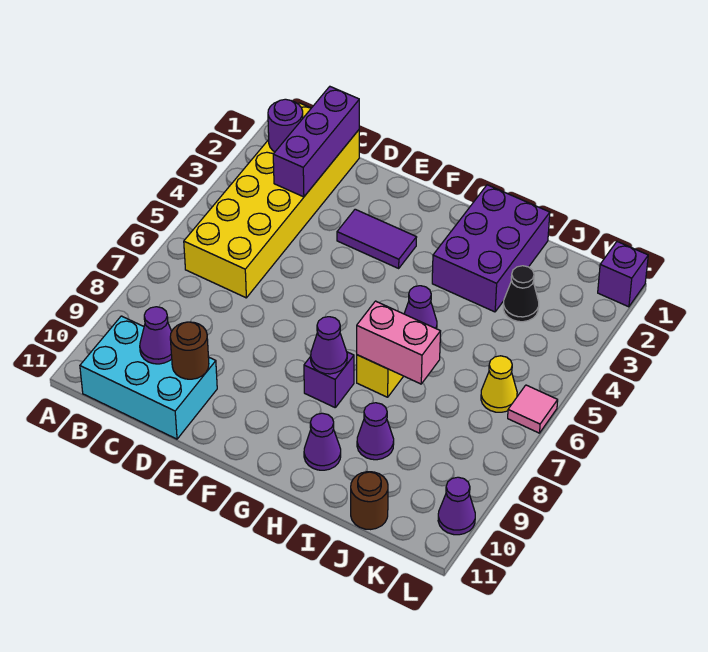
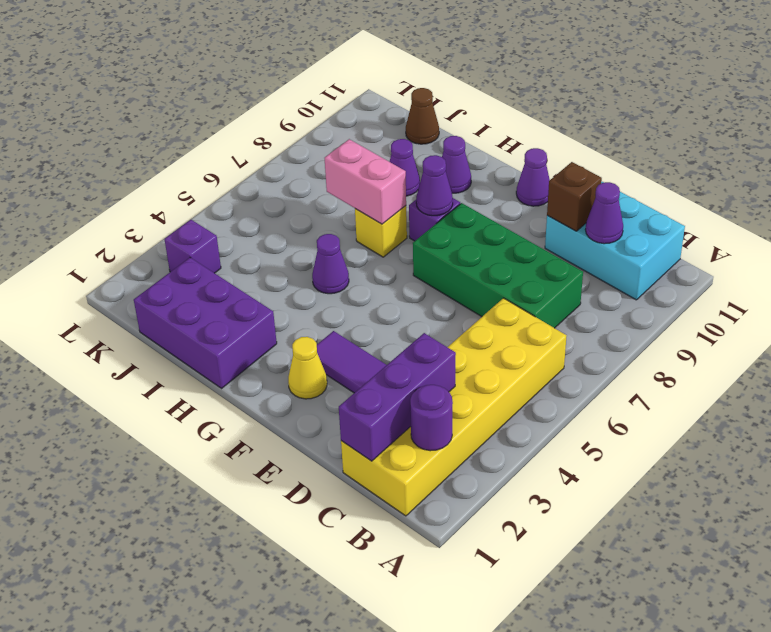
none -> green 2x4 brick [413,203,583,328]
brown 1x1 round brick [170,322,209,379] -> brown 1x1 brick [547,162,602,231]
purple 2x3 brick [432,185,550,312] -> purple 2x3 brick turned to [134,258,277,388]
black 1x1 cone [503,266,539,322] -> none
brown 1x1 round brick [351,472,388,530] -> brown 1x1 cone [406,88,439,144]
yellow 1x1 cone [481,356,517,412] -> yellow 1x1 cone moved to [288,337,327,399]
purple 1x1 brick [598,242,648,307] -> purple 1x1 brick moved to [164,220,221,273]
pink 1x1 tile [508,385,558,433] -> none
purple 1x1 cone [438,477,475,535] -> purple 1x1 cone moved to [516,148,550,206]

